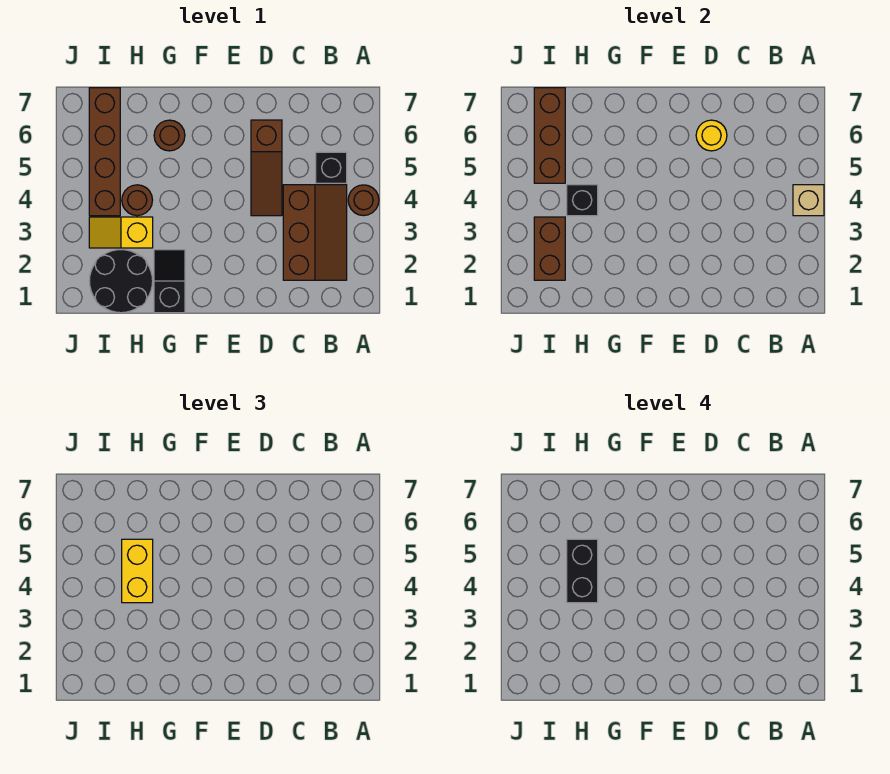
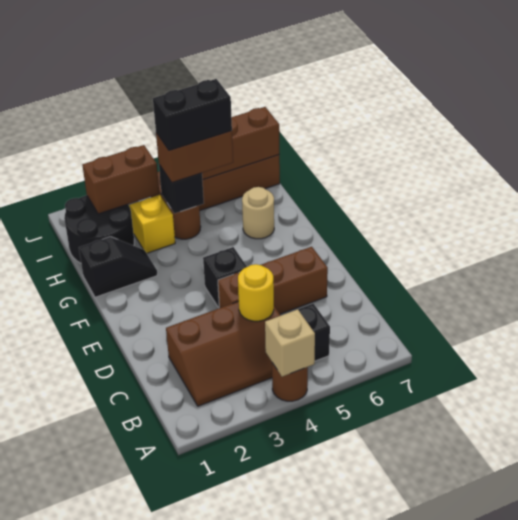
brown 1x3 slope [251,120,282,216] -> brown 1x3 brick [218,247,328,314]
yellow 1x1 round brick [696,120,727,151] -> yellow 1x1 round brick moved to [238,264,274,321]
none -> black 1x1 brick [203,247,247,308]
brown 1x1 round brick [154,120,185,151] -> tan 1x1 round brick [242,187,274,239]
yellow 1x2 brick [122,539,153,603] -> brown 1x2 brick [156,131,233,183]

